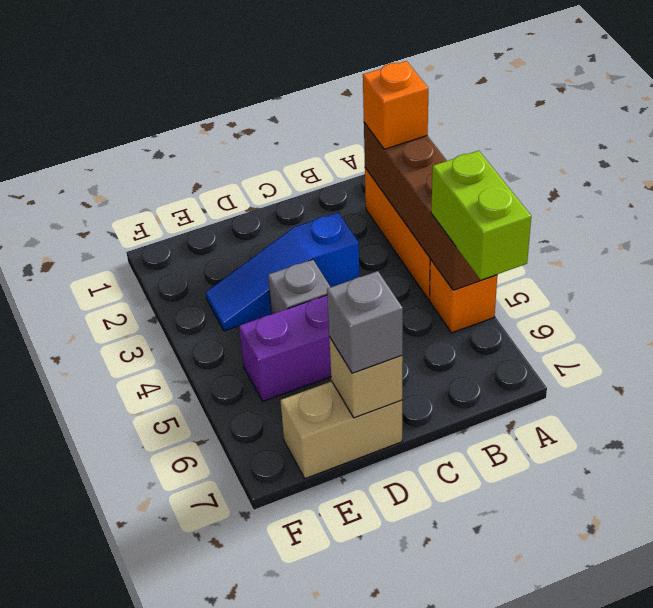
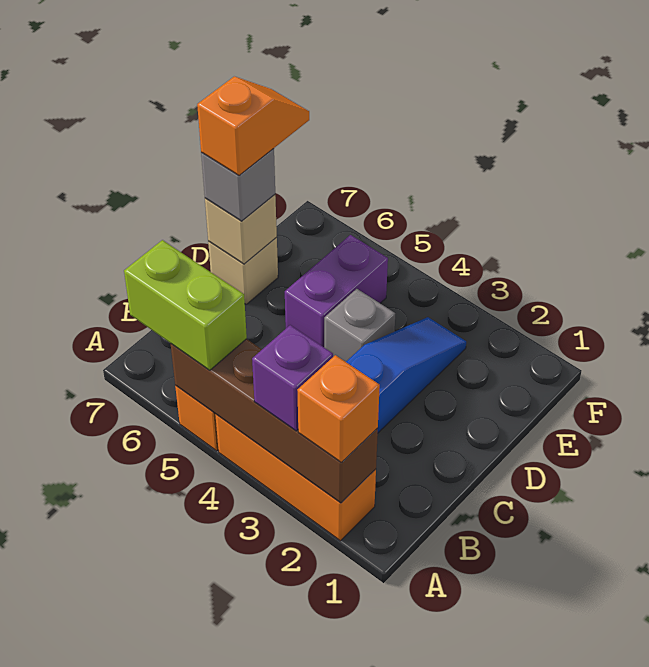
none -> purple 1x1 brick [252,325,333,431]
tan 1x2 brick [281,381,402,479] -> tan 1x1 brick [208,237,278,304]
none -> orange 1x2 slope [197,76,309,175]

